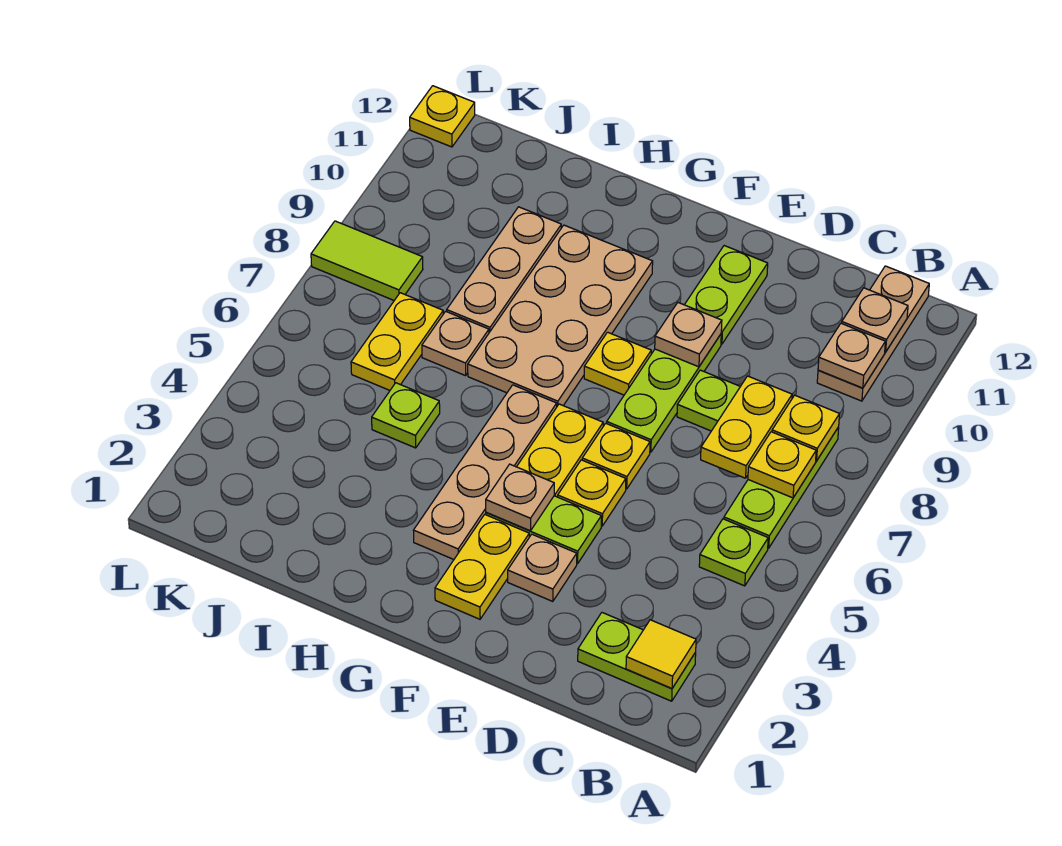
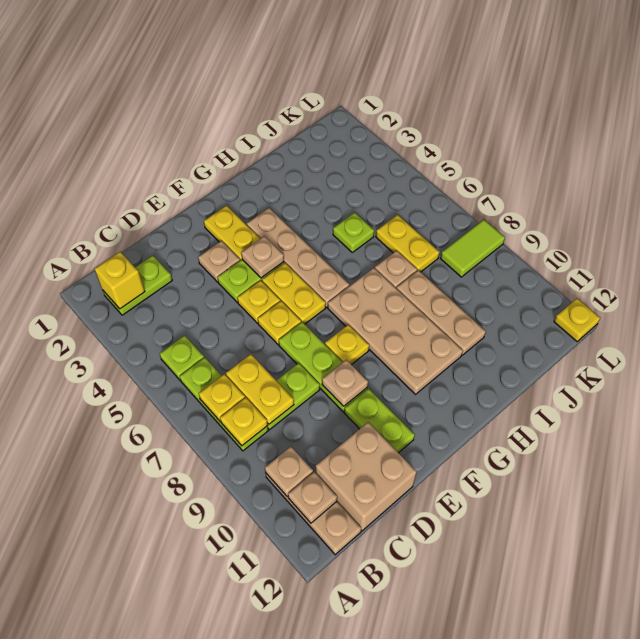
yellow 1x1 tile [626,620,696,689] -> yellow 1x1 brick [95,252,145,309]
none -> tan 2x2 brick [316,422,417,531]

